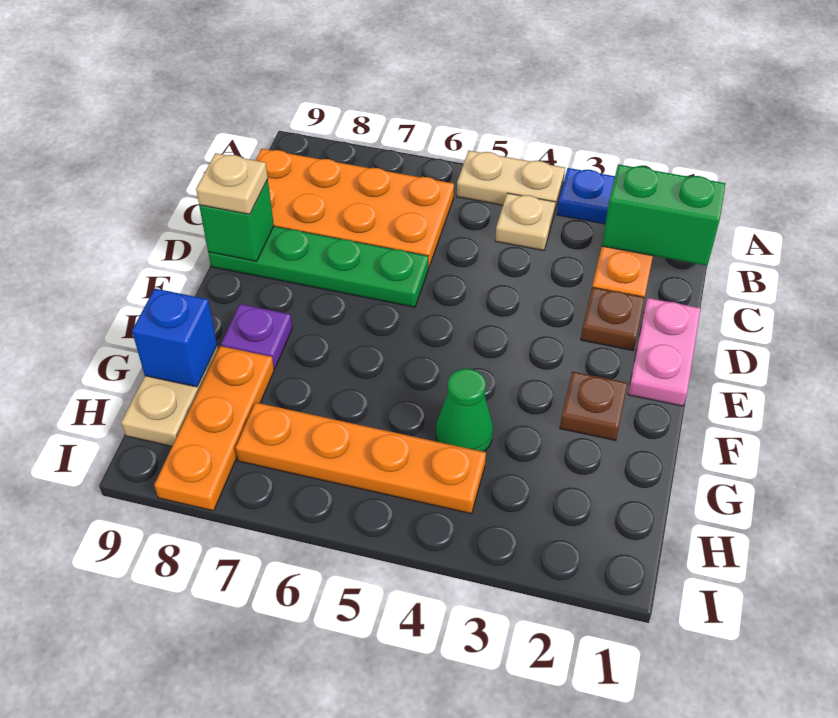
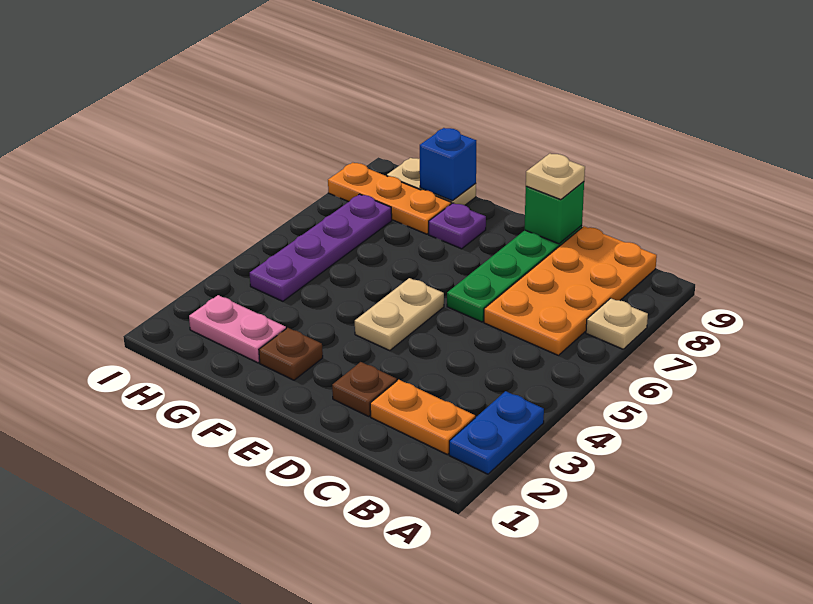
tan 1x2 plate [457,151,565,213] -> tan 1x2 plate moved to [355,278,444,351]
green 1x2 brick [602,164,726,266] -> none
tan 1x1 plate [495,193,556,251] -> tan 1x1 plate moved to [586,298,648,349]
pink 1x2 plate [628,298,701,406] -> pink 1x2 plate moved to [189,295,286,363]
green 1x1 cone [436,369,493,452] -> none
orange 1x4 plate [236,402,486,514] -> purple 1x4 plate [250,194,392,301]

